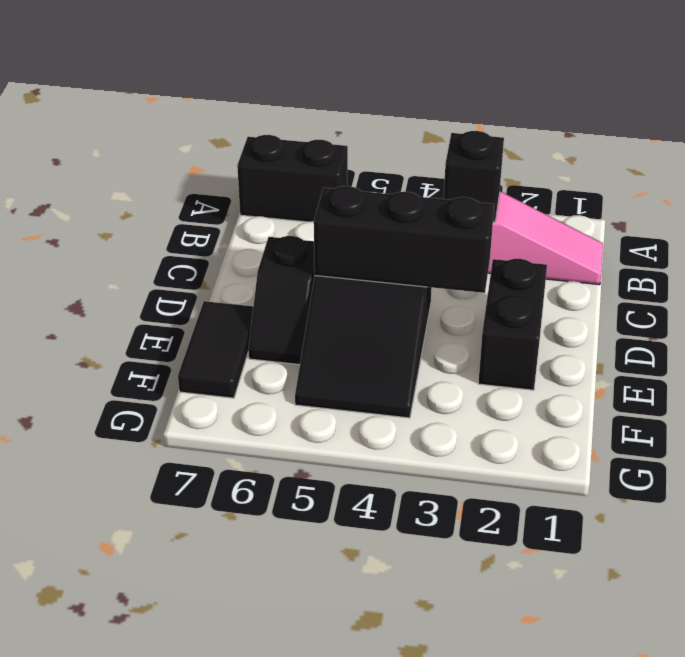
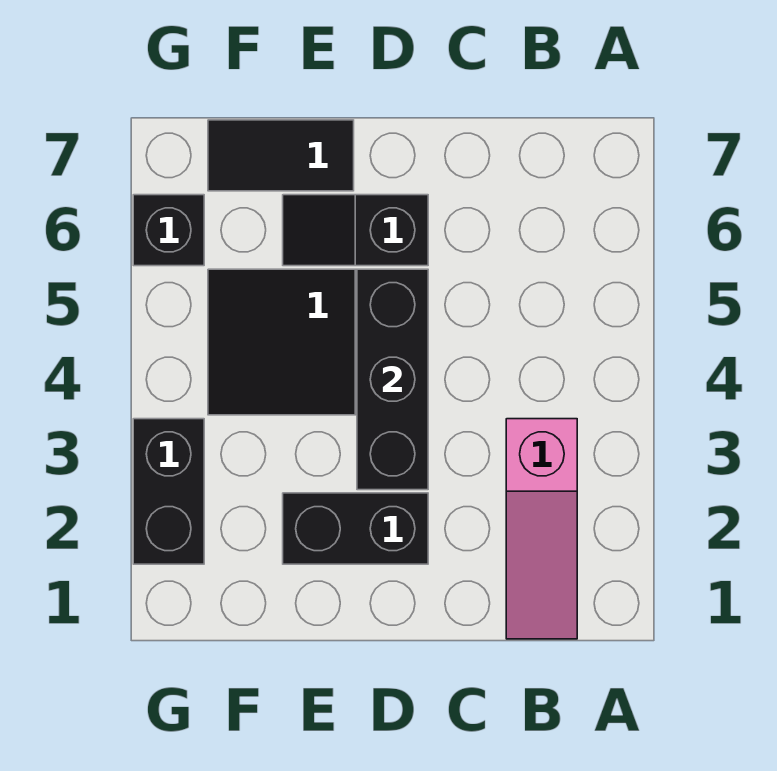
black 1x2 brick [237,135,348,222] -> black 1x2 brick moved to [133,419,204,564]
black 1x1 brick [444,131,504,222] -> black 1x1 brick moved to [133,195,204,266]

